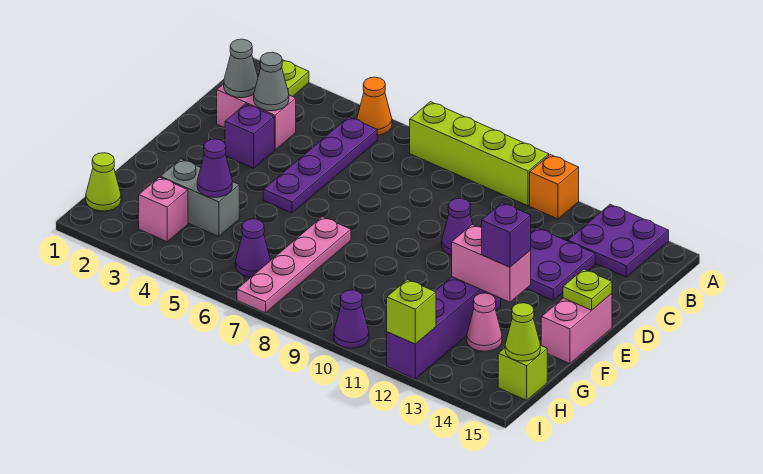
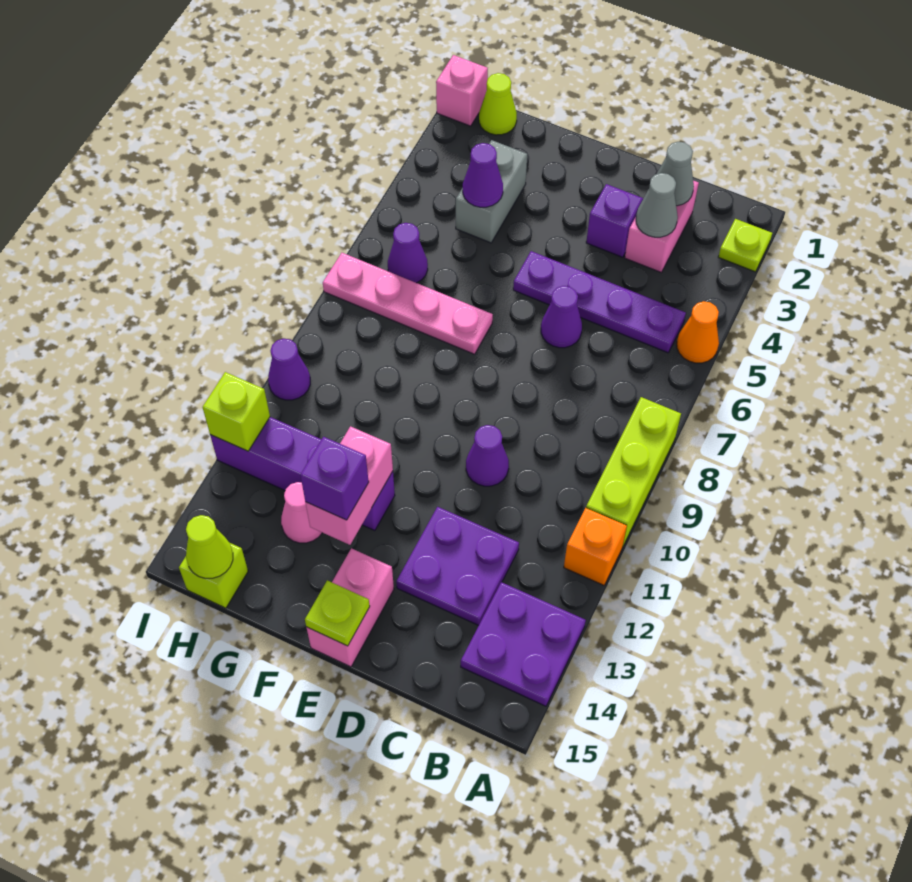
lime 1x4 brick [410,102,549,206] -> lime 1x3 brick [586,397,681,546]
none -> purple 1x1 cone [541,286,582,348]
pink 1x2 brick [541,294,612,364] -> pink 1x2 brick turned to [306,548,394,667]
pink 1x1 brick [139,177,188,242] -> pink 1x1 brick moved to [436,55,488,126]

